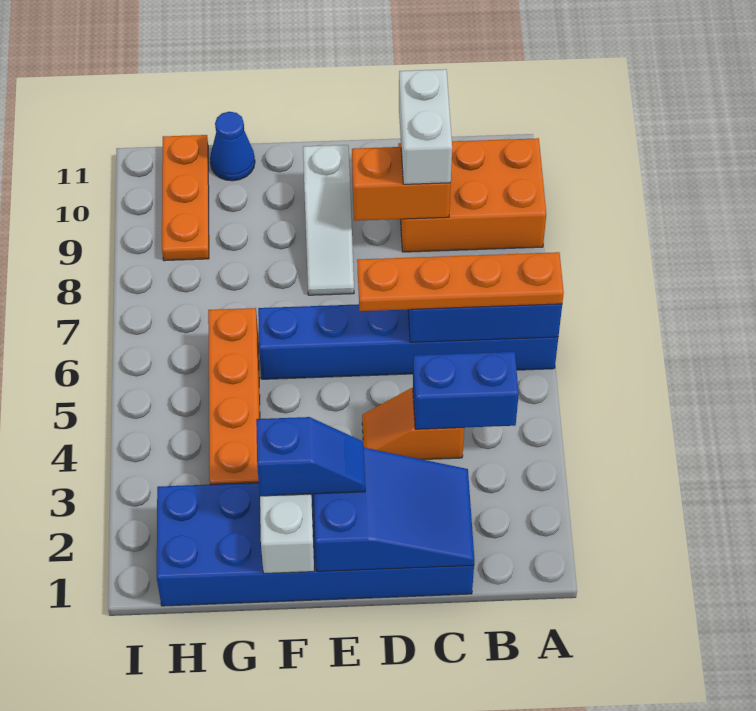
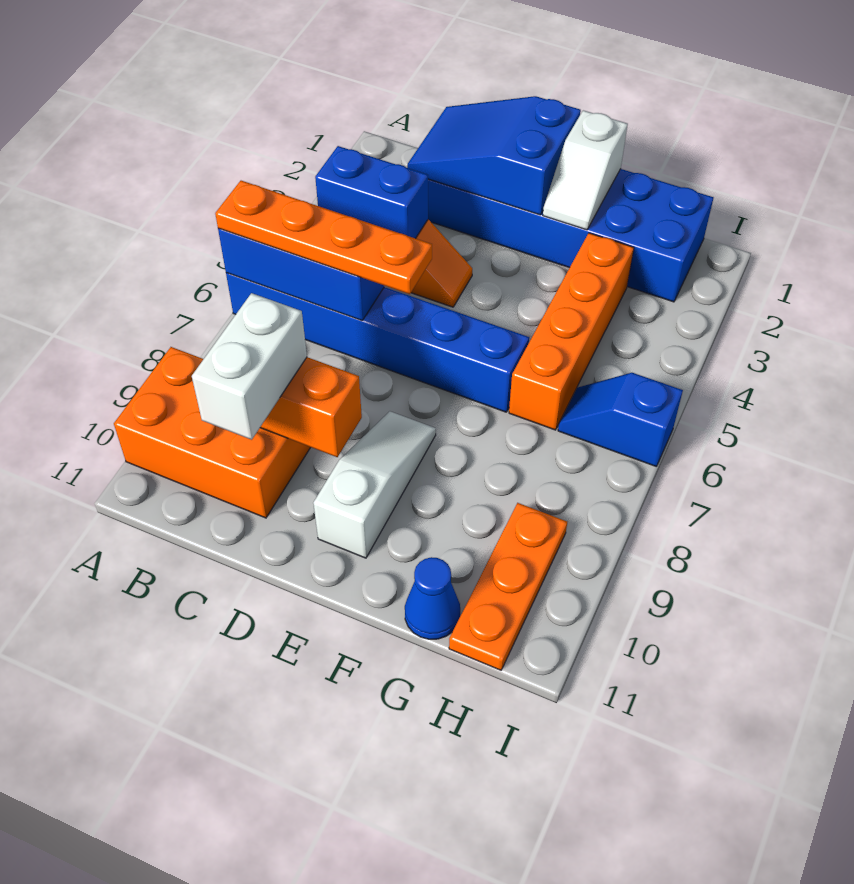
blue 1x2 slope [256,417,365,496] -> blue 1x2 slope moved to [558,373,683,467]

